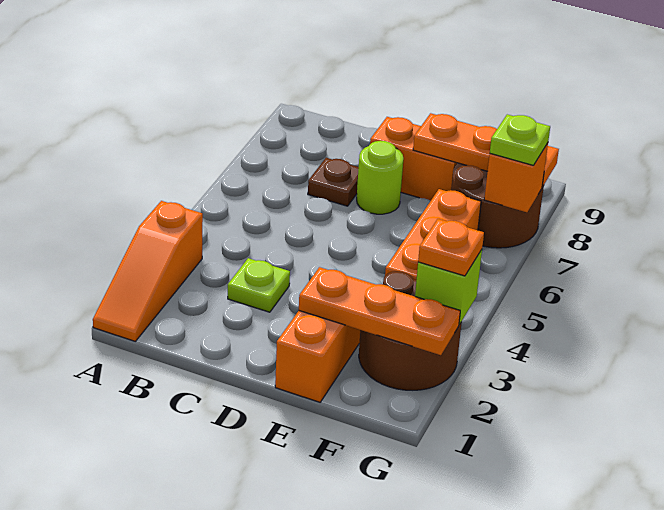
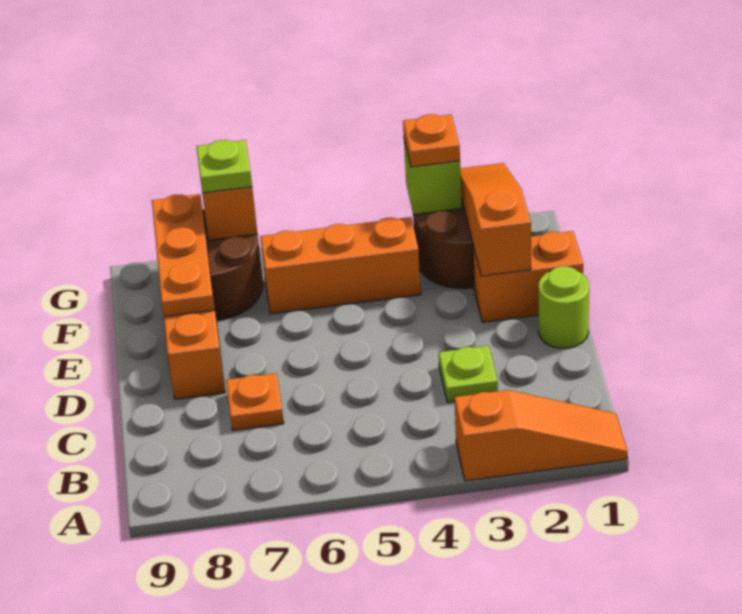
brown 1x1 plate [308,158,359,206] -> orange 1x1 plate [226,373,284,430]
lime 1x1 round brick [357,141,403,214] -> lime 1x1 round brick moved to [539,266,589,348]
orange 1x3 plate [299,267,460,355] -> orange 1x3 slope [460,163,531,276]

